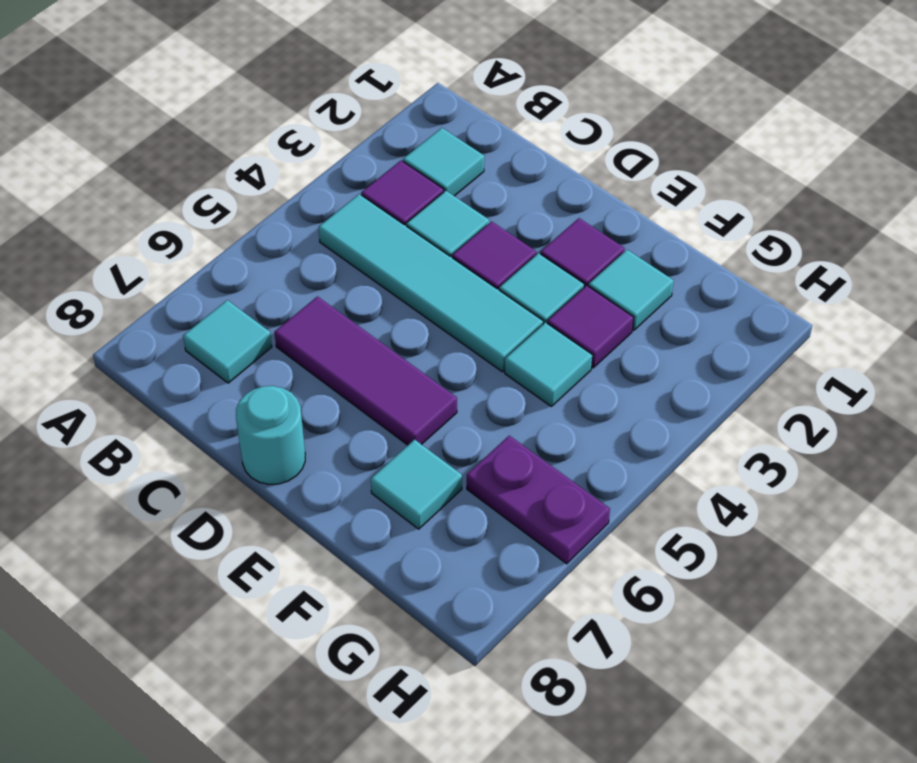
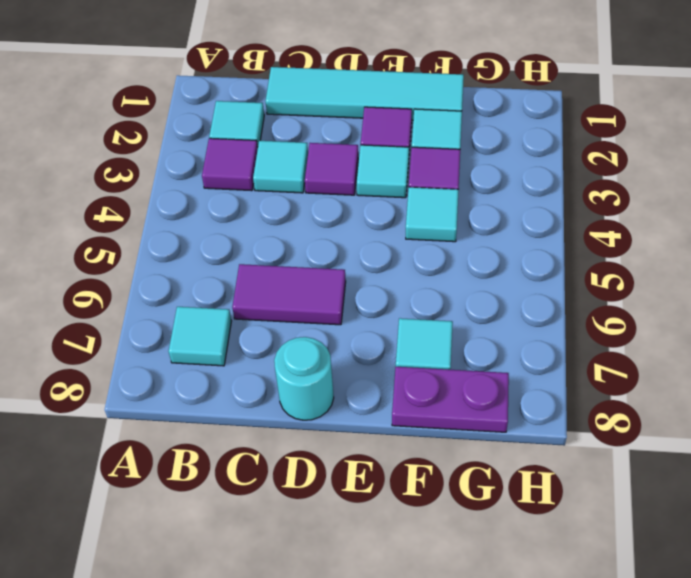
cyan 1x4 tile [319,194,543,372] -> cyan 1x4 tile moved to [265,67,464,120]
purple 1x3 tile [275,297,457,445] -> purple 1x2 tile [232,264,346,325]
purple 1x2 plate [467,436,610,564] -> purple 1x2 plate moved to [392,367,509,432]

